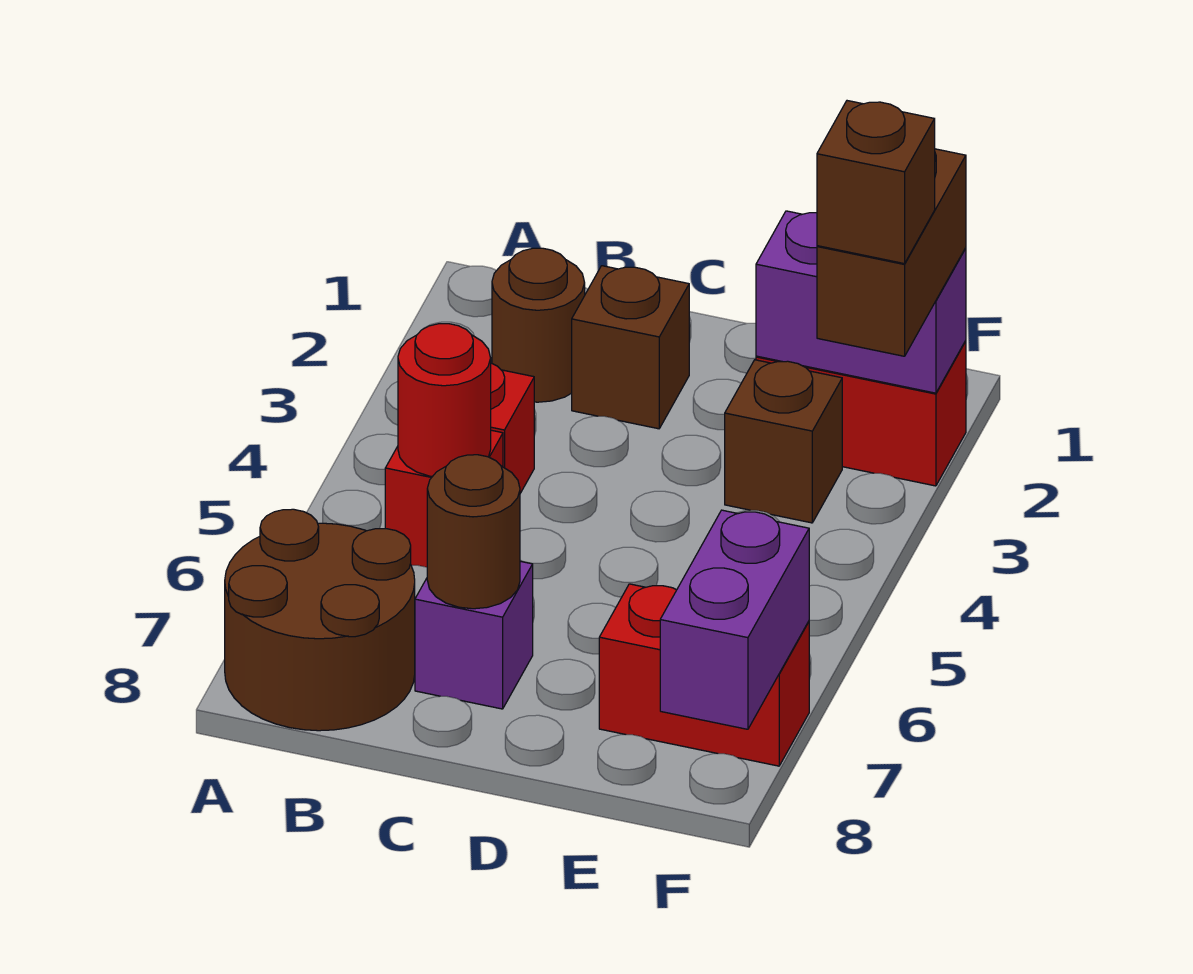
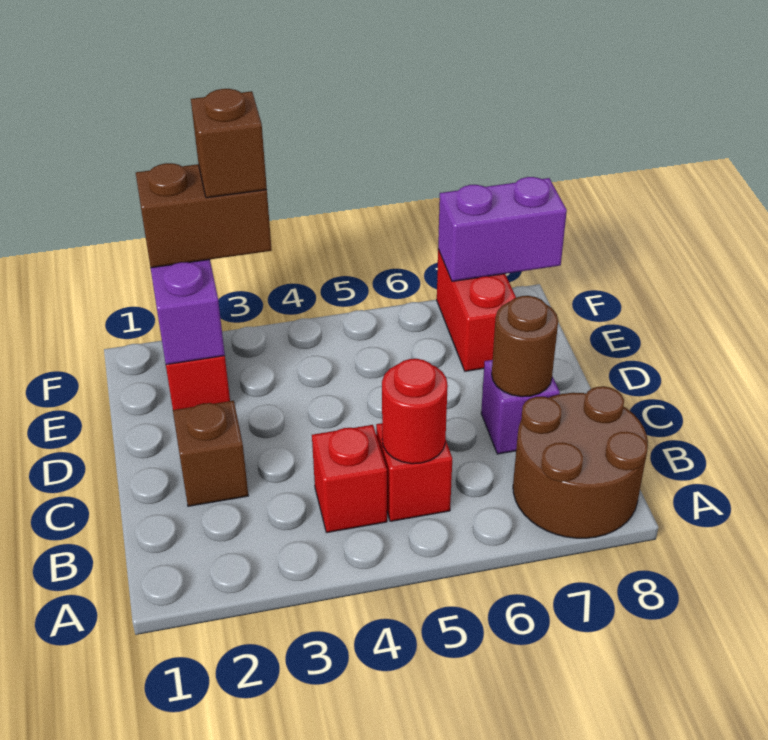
brown 1x1 round brick [492,248,585,402] -> none
brown 1x1 brick [725,360,842,523] -> none

